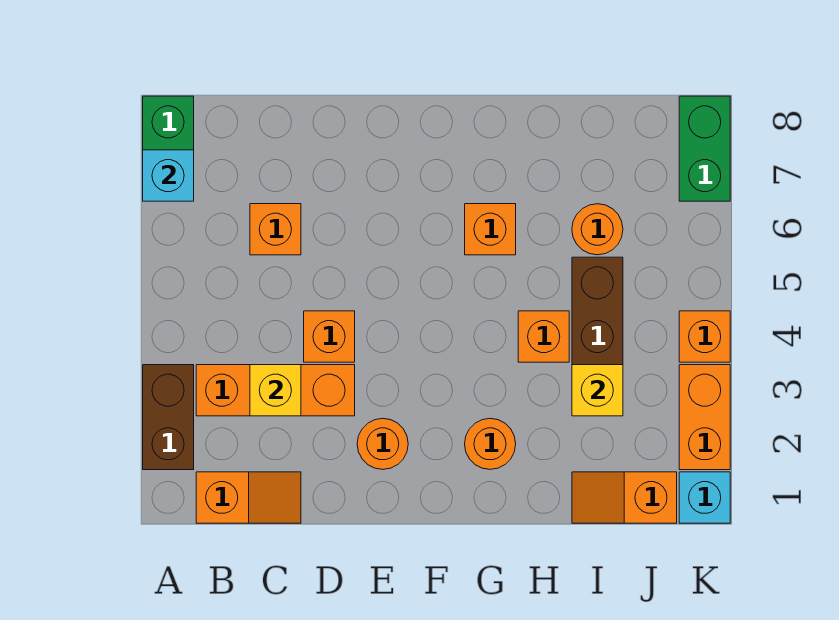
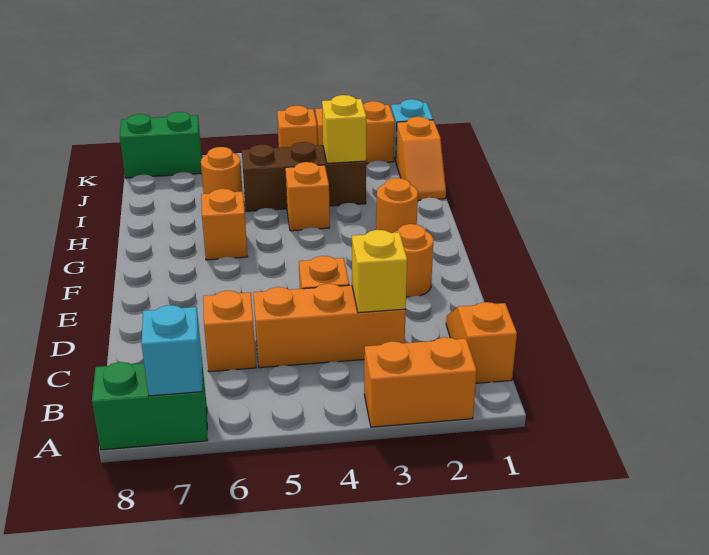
brown 1x2 brick [143,365,194,470] -> orange 1x2 brick [364,337,477,427]
orange 1x3 brick [196,365,355,416] -> orange 1x3 brick turned to [253,284,406,368]

